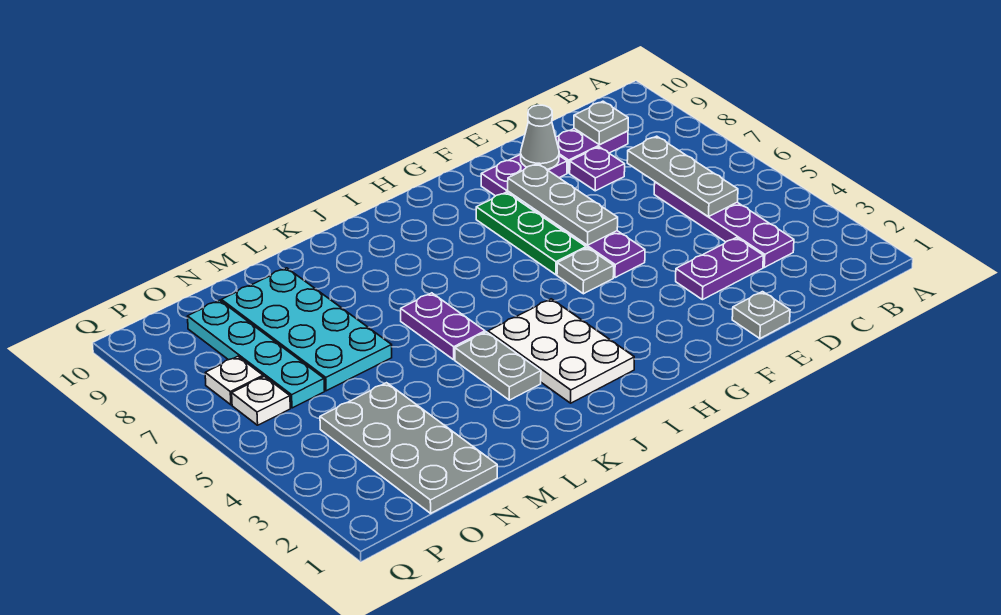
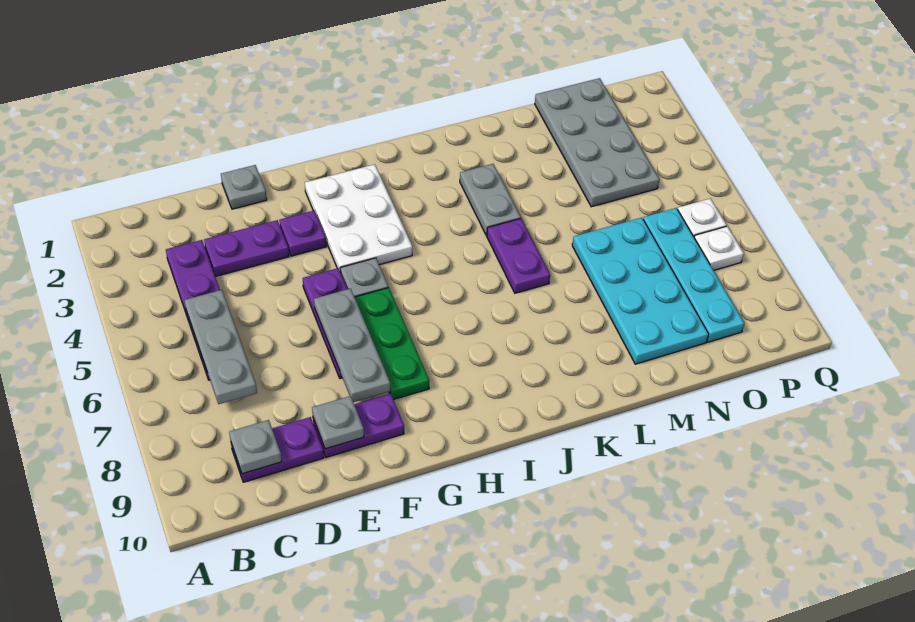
purple 1x1 plate [570,147,625,191] -> purple 1x1 plate moved to [279,211,326,256]
grey 1x1 cone [521,105,559,169] -> grey 1x1 plate [312,396,364,449]
white 2x3 plate [488,299,634,403] -> white 2x3 plate moved to [305,164,412,272]

